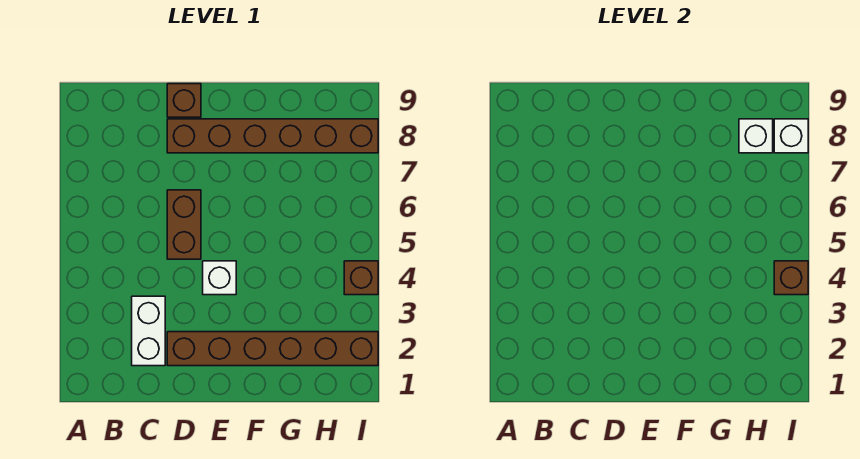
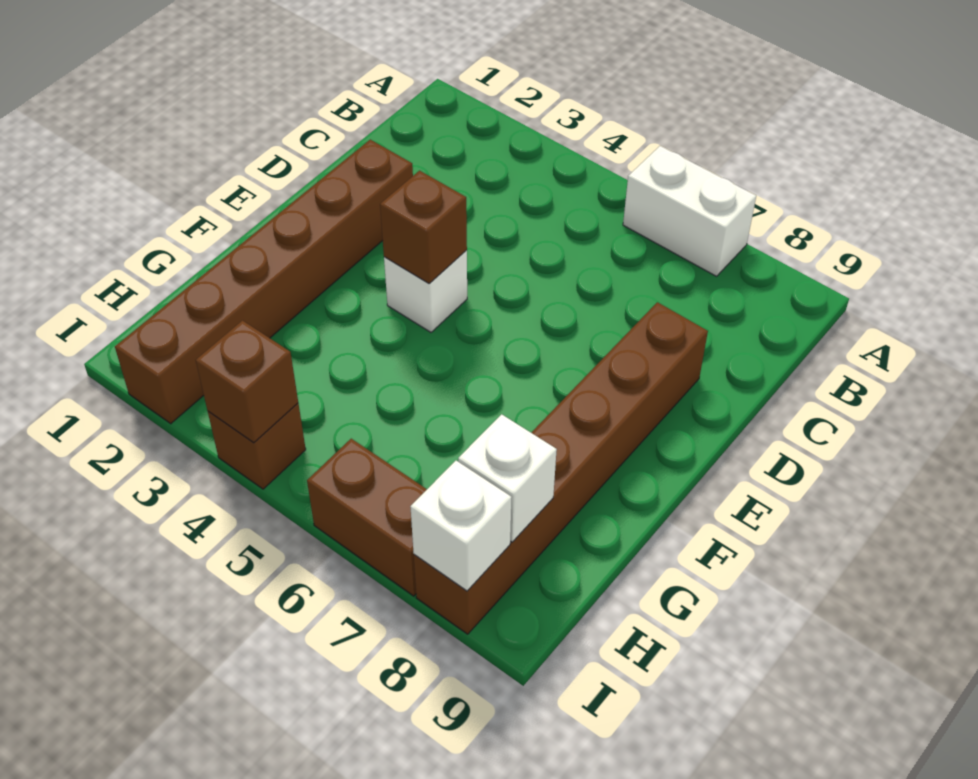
white 1x2 brick [132,296,165,366] -> white 1x2 brick moved to [623,146,756,276]
brown 1x2 brick [167,190,201,259] -> brown 1x2 brick moved to [307,439,427,596]
brown 1x1 brick [167,84,201,117] -> brown 1x1 brick moved to [380,171,467,283]

